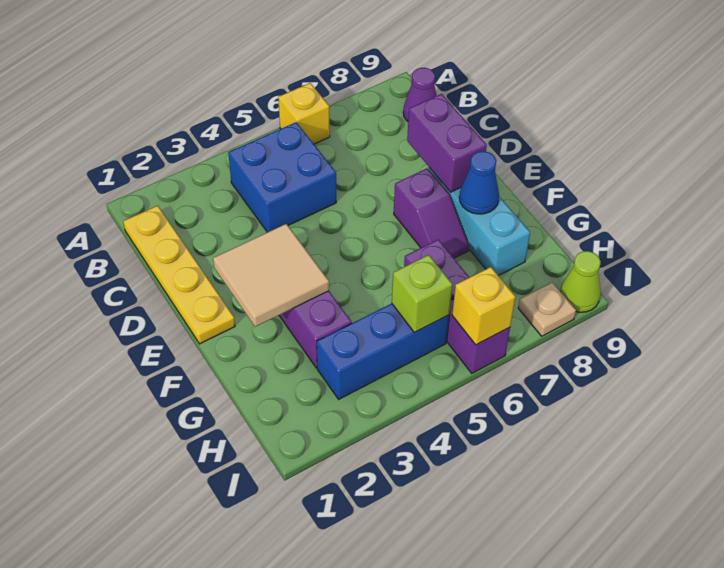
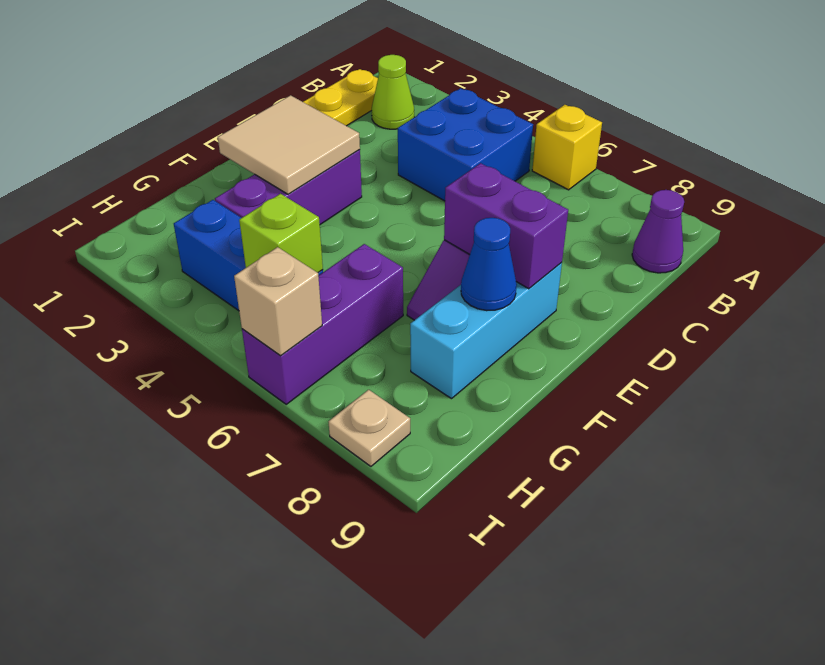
purple 1x2 brick [407,94,487,192] -> purple 1x2 brick turned to [444,163,568,289]
yellow 1x1 brick [452,267,515,345] -> tan 1x1 brick [234,247,322,356]
lime 1x1 cone [560,251,601,312] -> lime 1x1 cone moved to [372,55,414,129]

